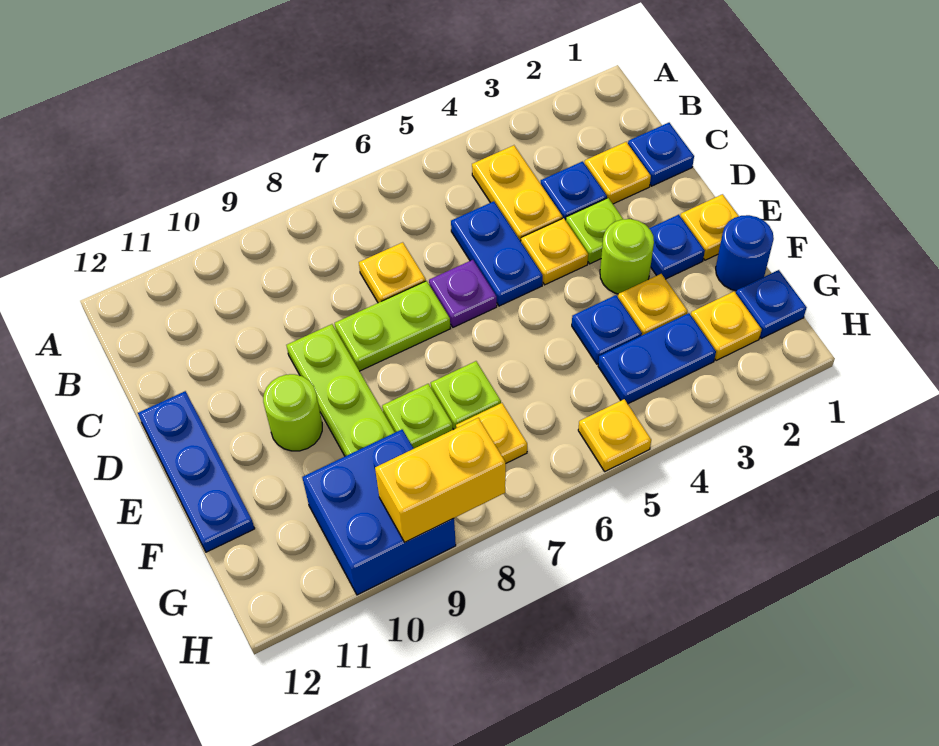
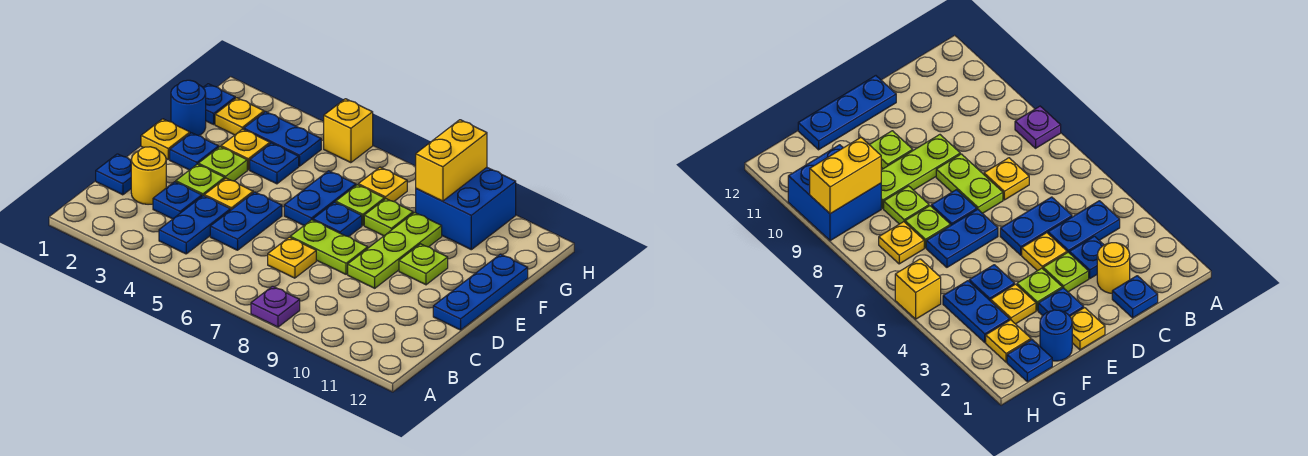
yellow 1x2 plate [472,145,563,241] -> blue 1x2 plate [159,196,231,254]
yellow 1x1 plate [585,142,651,204] -> yellow 1x1 round brick [131,147,166,204]
purple 1x1 plate [429,260,497,327] -> purple 1x1 plate moved to [251,286,300,327]
lime 1x1 round brick [600,219,654,294] -> lime 1x1 plate [198,147,247,181]
none -> blue 1x2 plate [284,171,356,225]
none -> blue 1x1 plate [313,202,362,237]
lime 1x1 round brick [263,374,322,451] -> lime 1x1 plate [399,244,448,285]
yellow 1x1 plate [578,399,651,471] -> yellow 1x1 brick [324,99,373,163]
yellow 1x2 brick [375,418,506,542] -> yellow 1x2 brick turned to [416,120,487,201]

